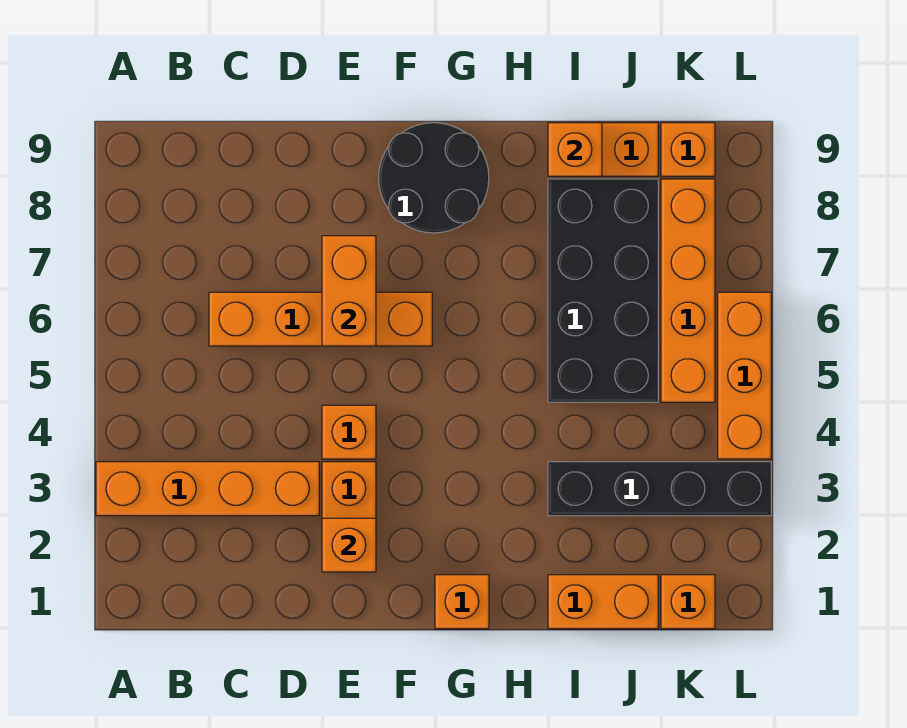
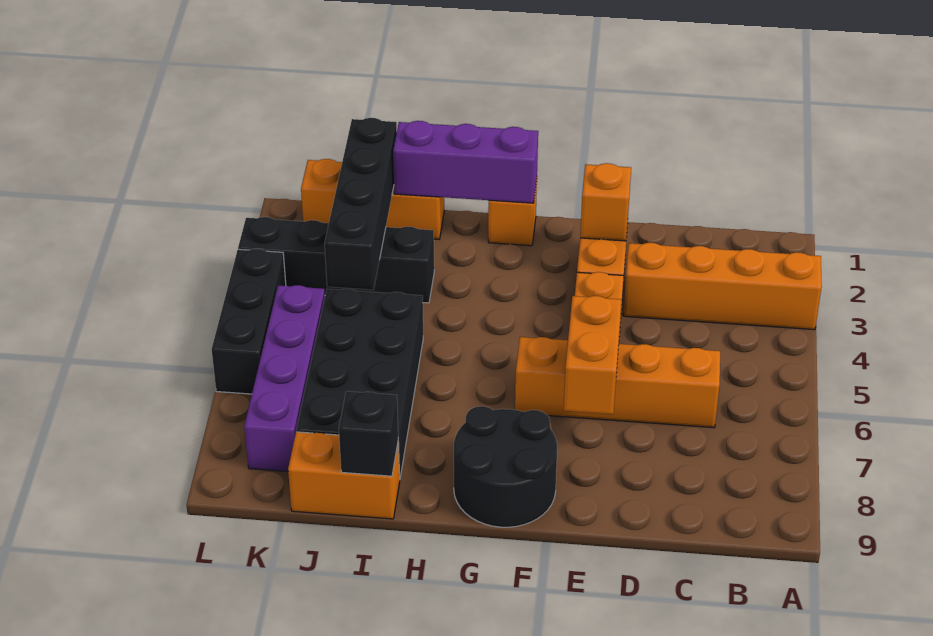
none -> purple 1x3 brick [393,121,538,203]
orange 1x1 brick [548,123,602,176] -> black 1x1 brick [339,391,398,476]
none -> black 1x4 brick [325,118,397,290]
orange 1x4 brick [661,179,715,402] -> purple 1x4 brick [244,285,325,472]
orange 1x1 brick [661,123,715,176] -> none
orange 1x3 brick [718,292,771,459] -> black 1x3 brick [212,249,286,394]

